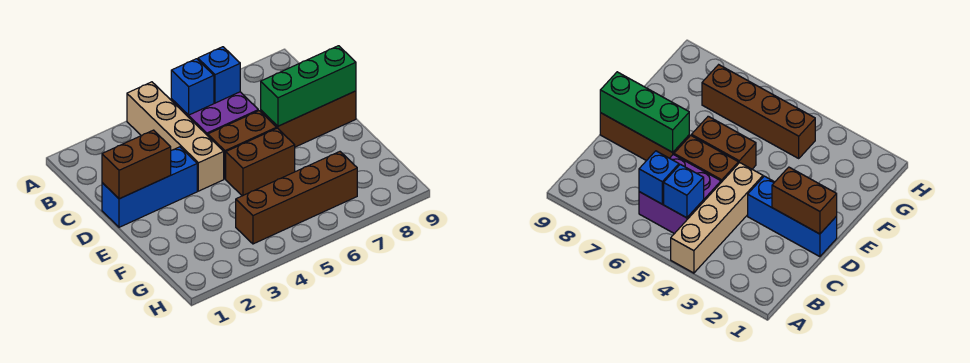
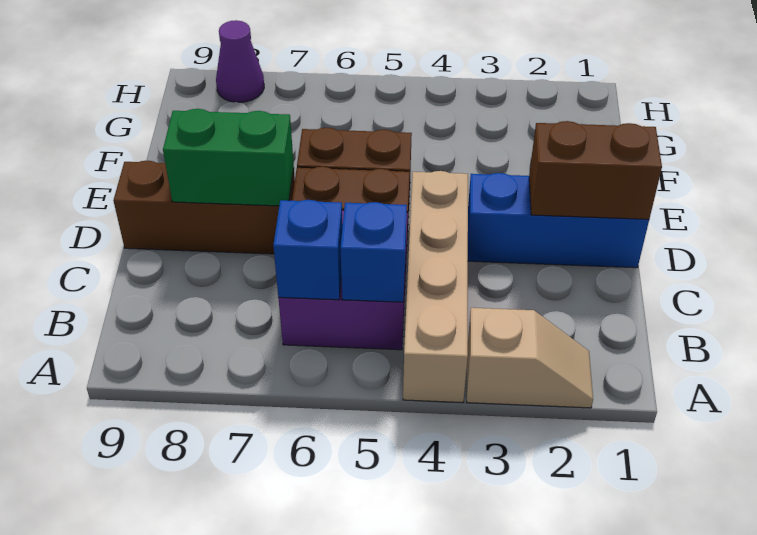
none -> tan 1x2 slope [467,308,593,408]
green 1x3 brick [261,46,356,126] -> green 1x2 brick [163,109,294,206]
brown 1x4 brick [236,152,357,244] -> none
none -> purple 1x1 cone [216,20,264,102]

